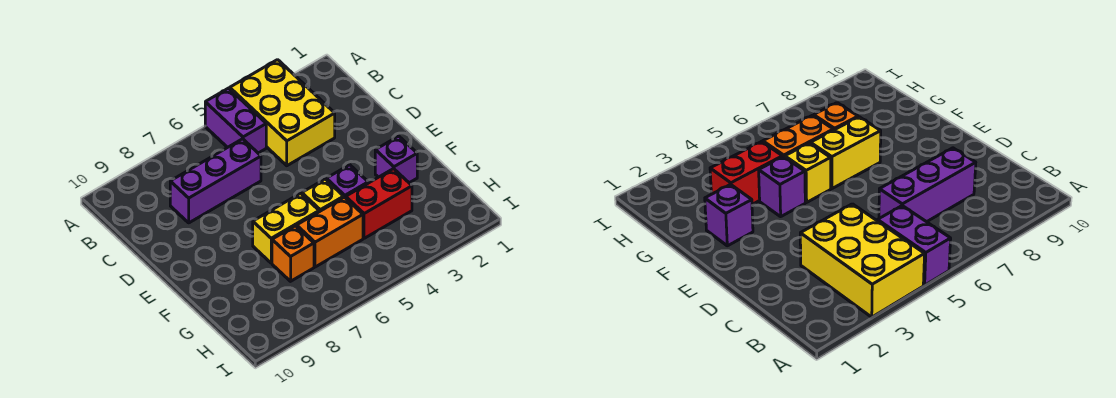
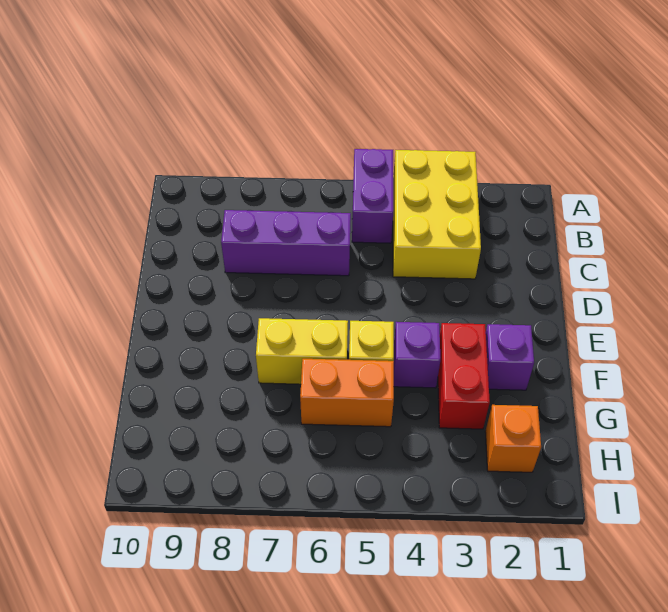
red 1x2 brick [346,169,412,238] -> red 1x2 brick turned to [438,323,490,429]
orange 1x1 brick [272,226,314,281] -> orange 1x1 brick moved to [485,405,541,472]

